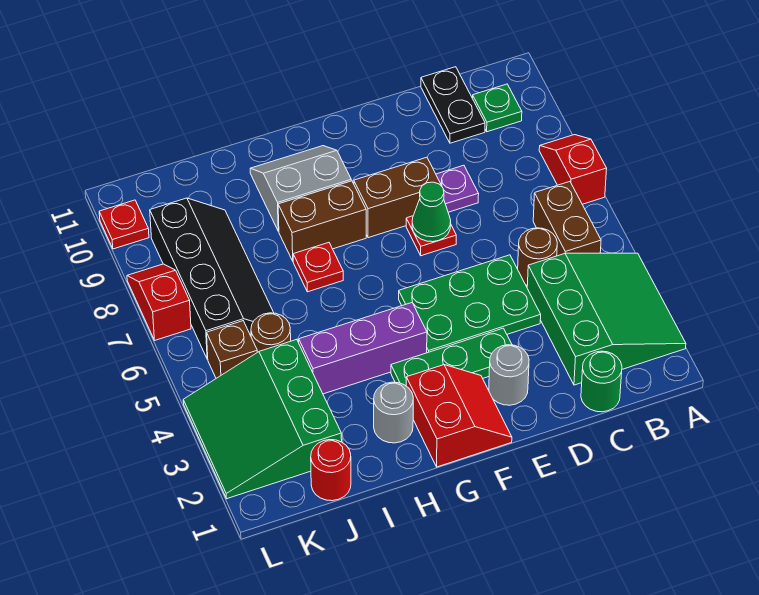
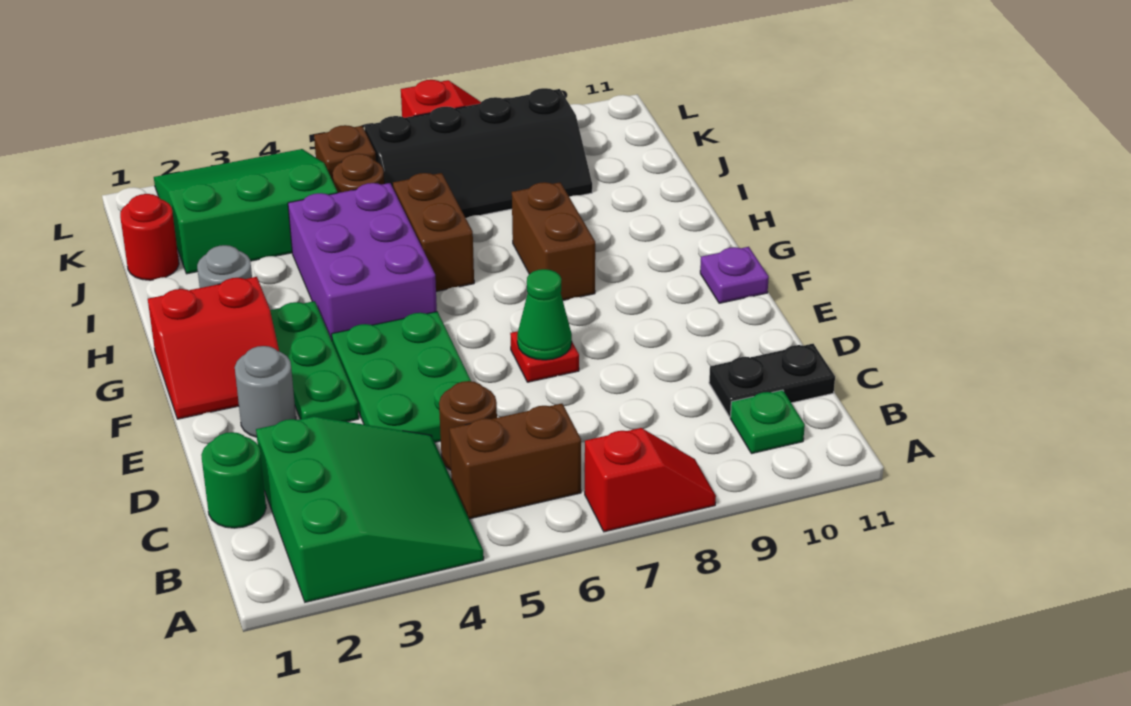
green 3x3 slope [527,253,686,385] -> green 3x3 slope turned to [256,417,484,602]
purple 1x1 plate [436,165,479,212] -> purple 1x1 plate moved to [700,247,769,303]
brown 1x2 brick [354,157,441,238] -> brown 1x2 brick moved to [393,173,474,291]
purple 1x3 brick [299,303,427,394] -> purple 2x3 brick [288,183,437,340]
grey 2x2 slope [250,146,351,231] -> none
red 1x1 plate [293,243,343,292] -> none
red 1x1 plate [99,200,149,249] -> none

